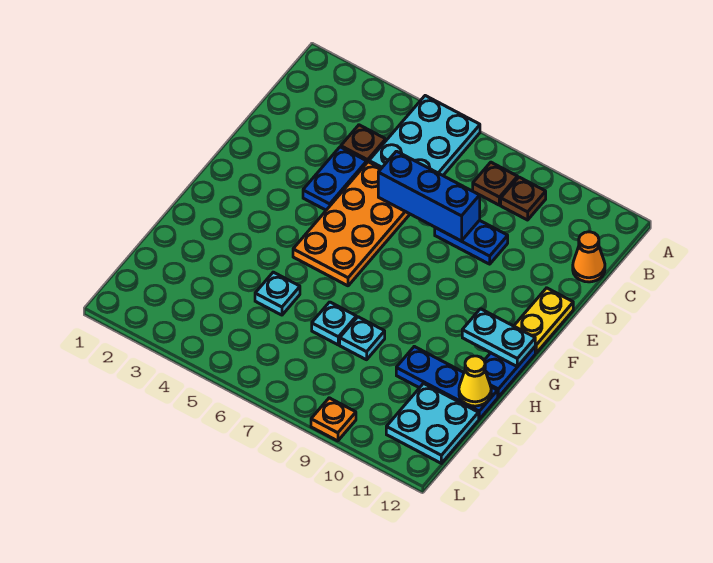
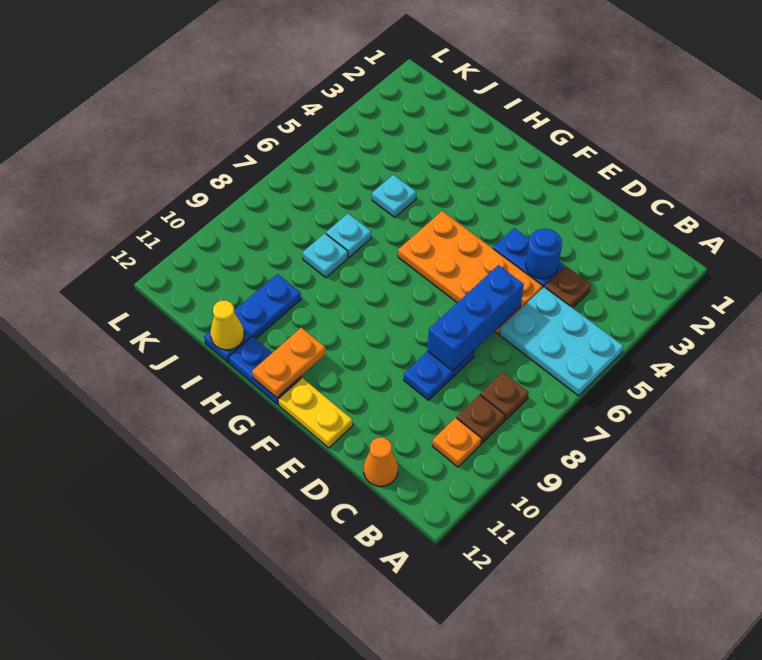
none -> blue 1x1 round brick [526,229,562,279]
cyan 1x2 plate [462,309,535,367] -> orange 1x2 plate [252,328,326,398]
cyan 2x2 plate [386,383,479,463] -> none
orange 1x1 plate [311,398,356,441] -> orange 1x1 plate moved to [432,418,481,467]

